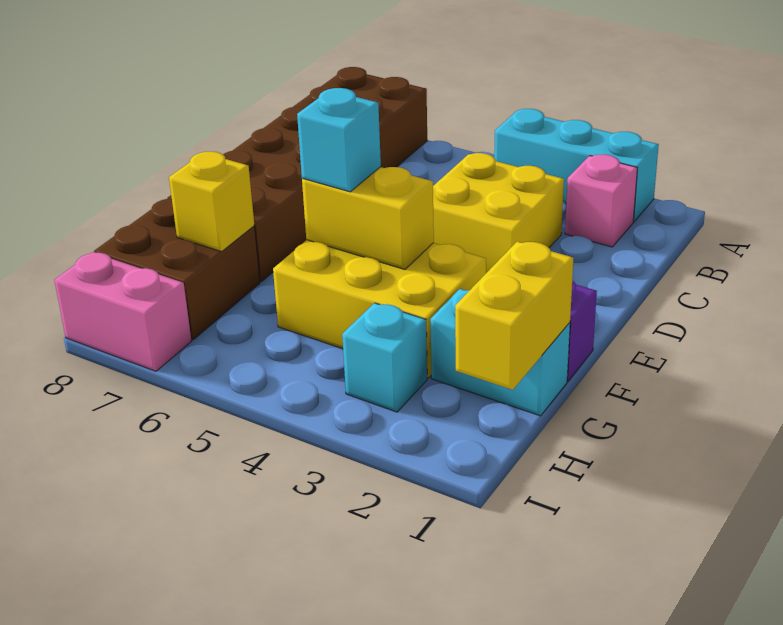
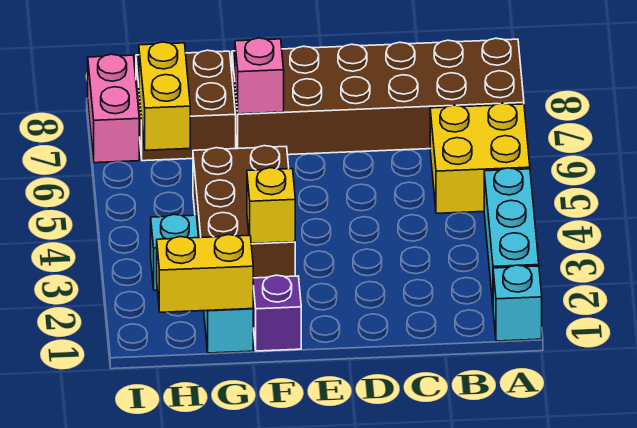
pink 1x1 brick [565,154,637,247] -> pink 1x1 brick moved to [235,38,284,114]
yellow 2x2 brick [433,153,564,273] -> yellow 2x2 brick moved to [430,103,530,213]
yellow 2x3 brick [273,240,486,378] -> brown 2x3 brick [193,146,295,278]
yellow 1x2 brick [302,167,434,269] -> yellow 1x2 brick moved to [139,42,190,150]
cyan 1x1 brick [297,88,381,192] -> cyan 1x1 brick moved to [493,265,542,341]
yellow 1x1 brick [169,152,254,252] -> yellow 1x1 brick moved to [247,168,295,244]

